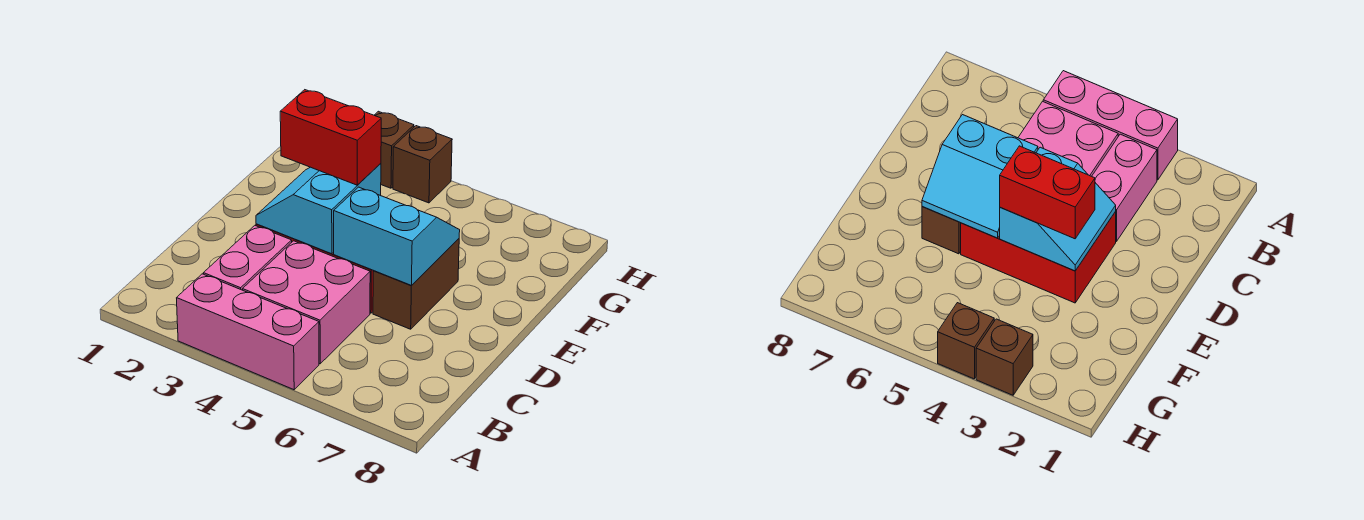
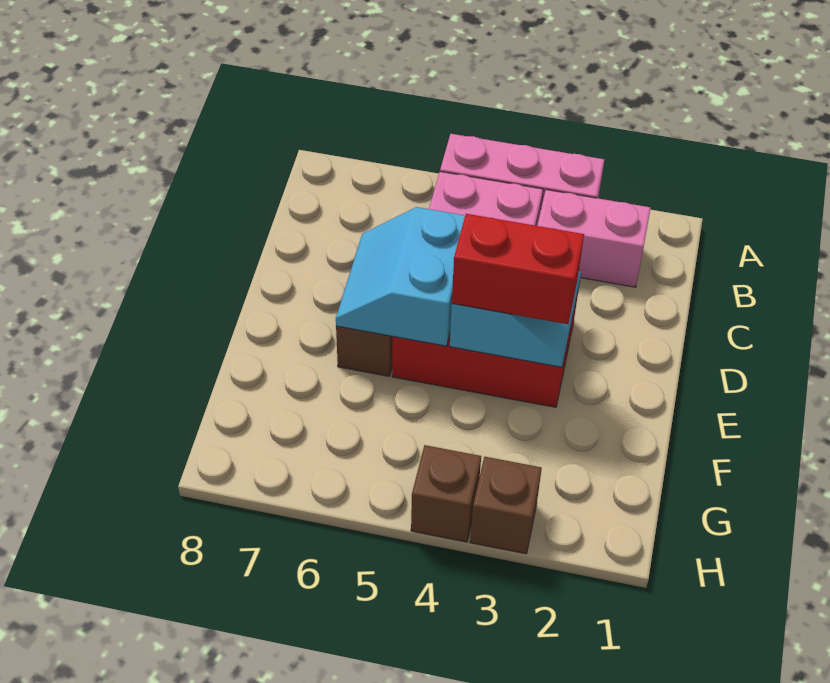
pink 1x2 brick [204,226,292,290] -> pink 1x2 brick turned to [537,190,651,287]
cyan 2x2 slope [334,187,460,285] -> cyan 2x2 slope turned to [336,207,465,346]

